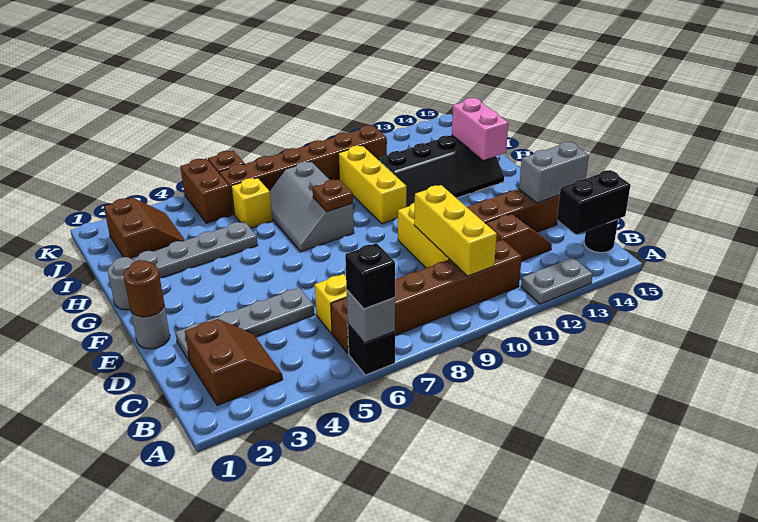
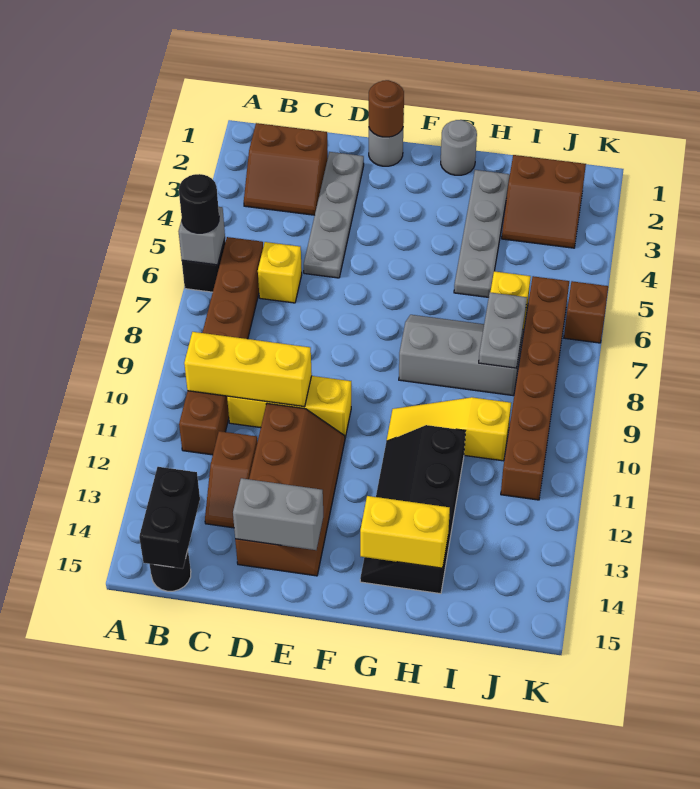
black 1x1 brick [345,243,395,309] -> black 1x1 round brick [179,174,219,233]
grey 1x2 plate [521,257,593,304] -> grey 1x2 plate moved to [479,292,527,368]
grey 1x2 brick [519,142,589,203] -> grey 1x2 brick turned to [233,478,323,550]
brown 1x1 plate [313,179,353,212] -> none
yellow 1x3 brick [338,146,406,224] -> yellow 1x3 slope [387,397,511,461]
pink 1x2 brick [452,98,508,160] -> yellow 1x2 brick [360,496,450,568]
brown 1x2 brick [180,159,233,223] -> none

